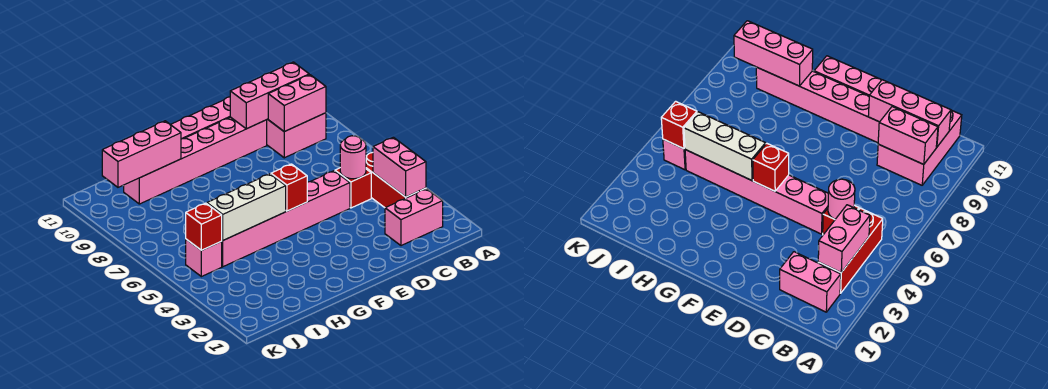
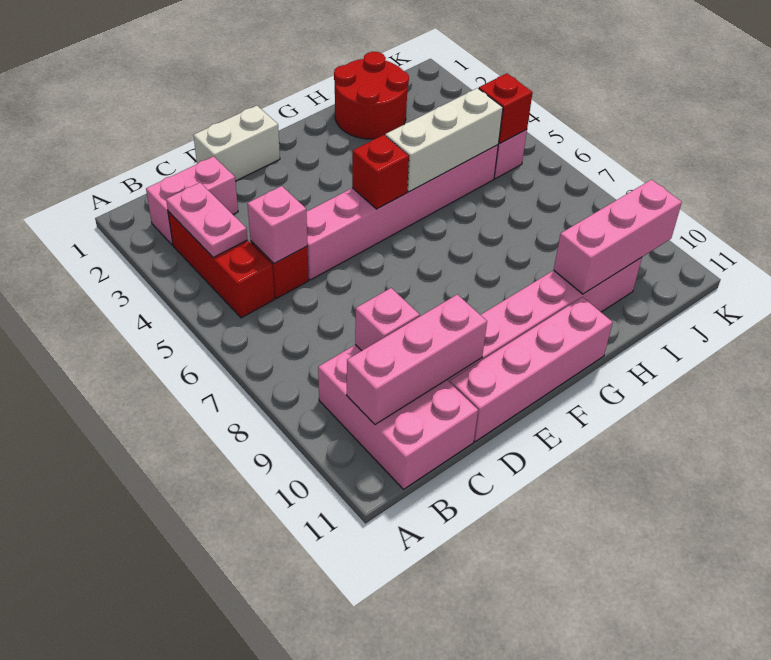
pink 1x2 brick [373,137,426,197] -> pink 1x2 plate [166,183,248,257]
pink 1x2 brick [268,75,326,132] -> pink 1x1 brick [355,288,420,351]
pink 1x1 round brick [340,136,366,179] -> pink 1x1 brick [247,186,308,264]
none -> white 1x2 brick [193,106,280,181]
none -> red 2x2 round brick [334,52,409,139]

